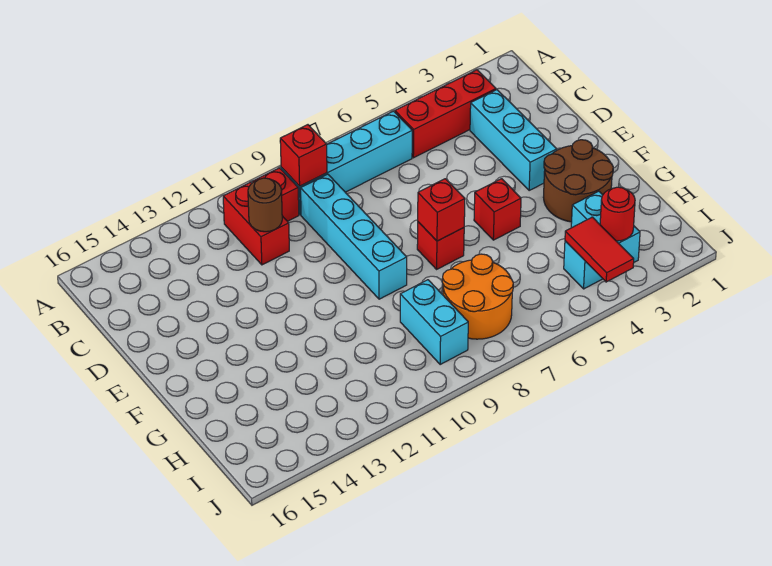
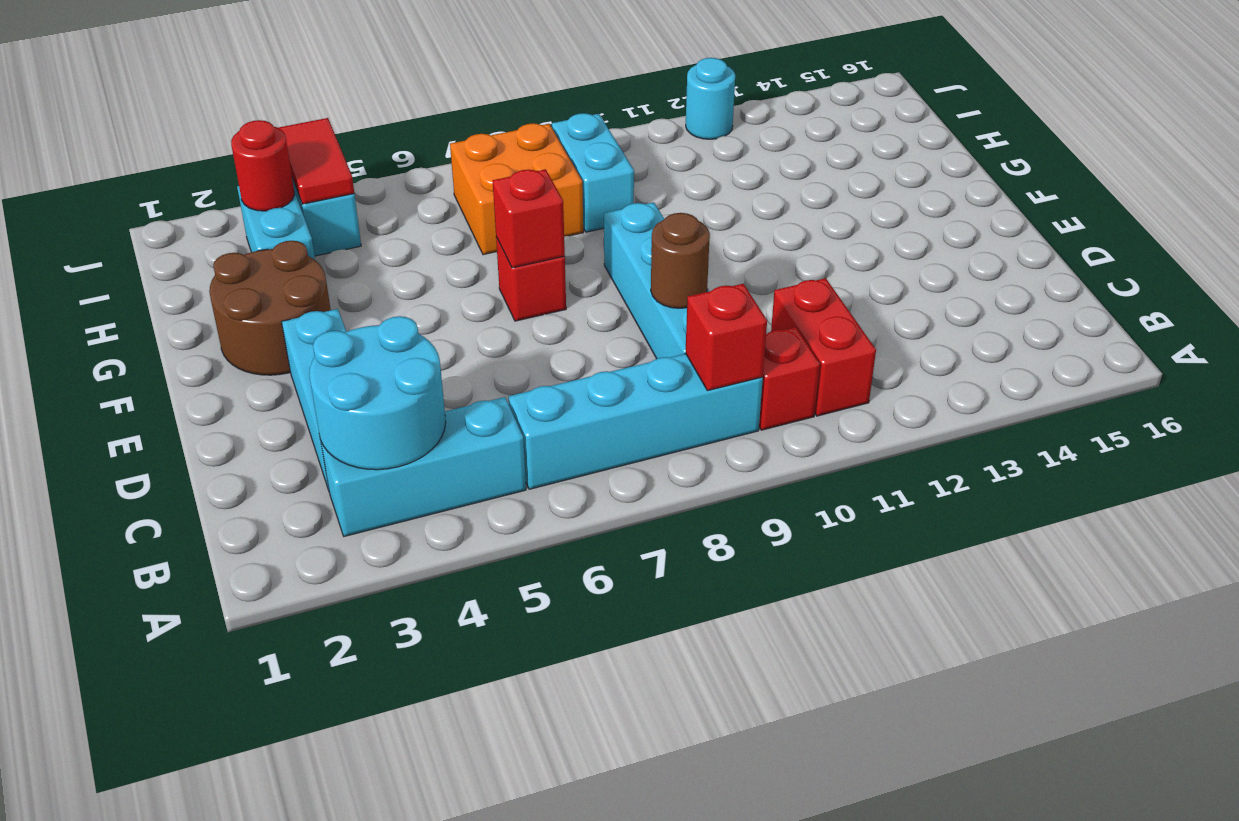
red 1x3 brick [395,70,496,158] -> cyan 1x3 brick [321,397,526,536]
none -> cyan 2x2 round brick [309,316,446,470]
brown 1x1 round brick [248,178,282,232] -> brown 1x1 round brick moved to [651,213,710,308]
red 1x1 brick [474,179,521,240] -> none
orange 2x2 round brick [442,254,513,339] -> orange 2x2 brick [450,123,583,255]
none -> cyan 1x1 round brick [686,58,735,139]

